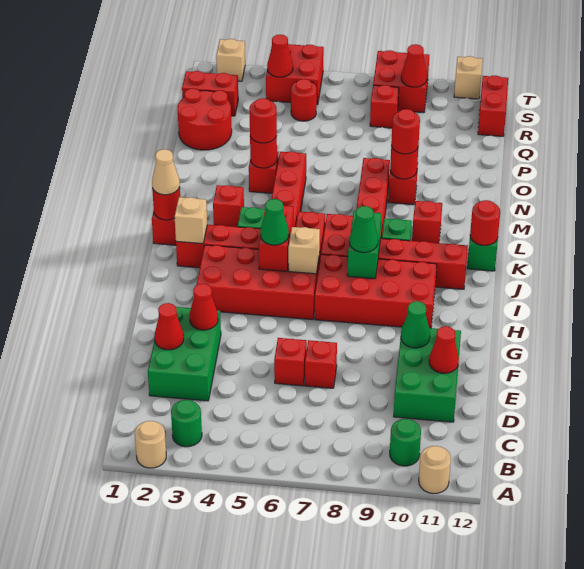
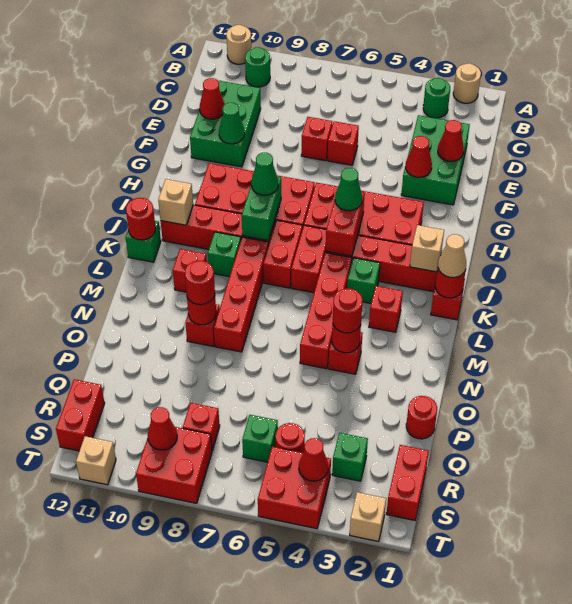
tan 1x1 brick [288,227,320,274] -> tan 1x1 brick moved to [158,179,193,225]
red 2x2 round brick [178,88,232,150] -> red 1x1 round brick [406,396,437,439]
red 1x2 brick [182,71,238,116] -> red 1x2 brick turned to [386,445,429,520]
none -> green 1x1 brick [332,433,368,481]
none -> green 1x1 brick [242,415,278,462]

